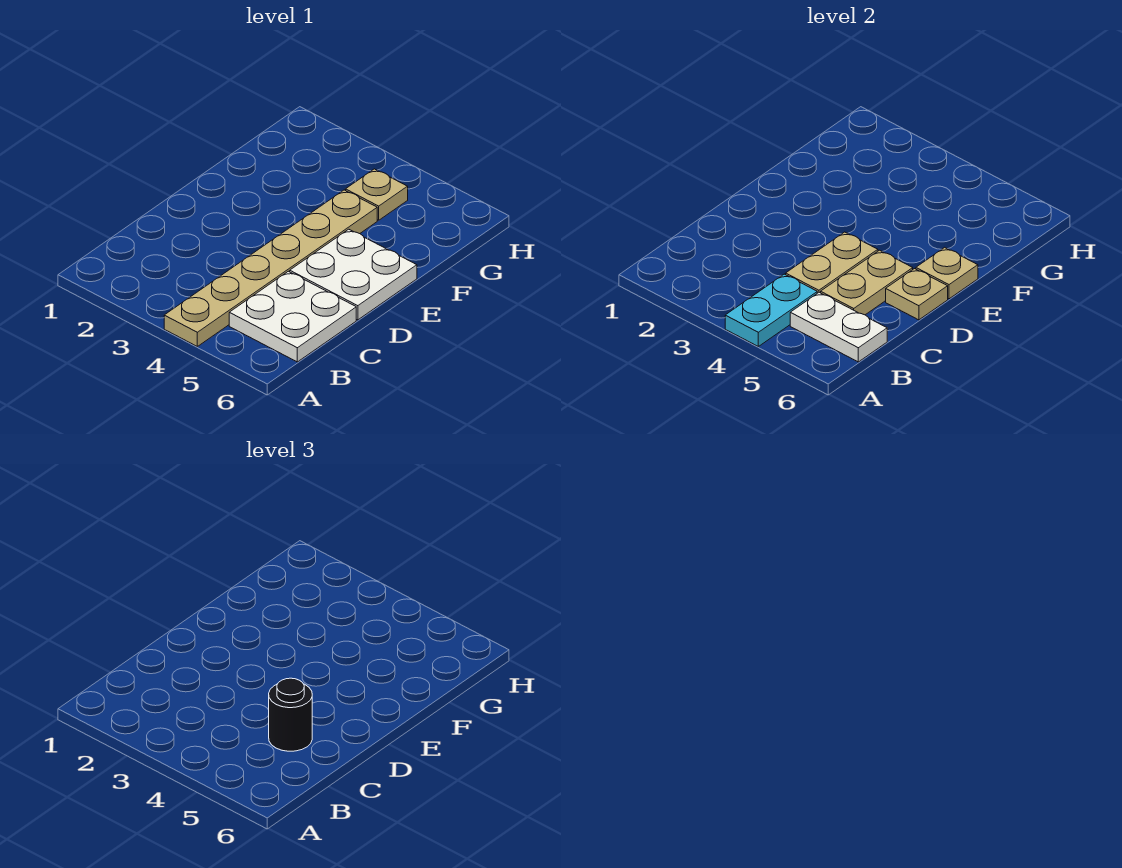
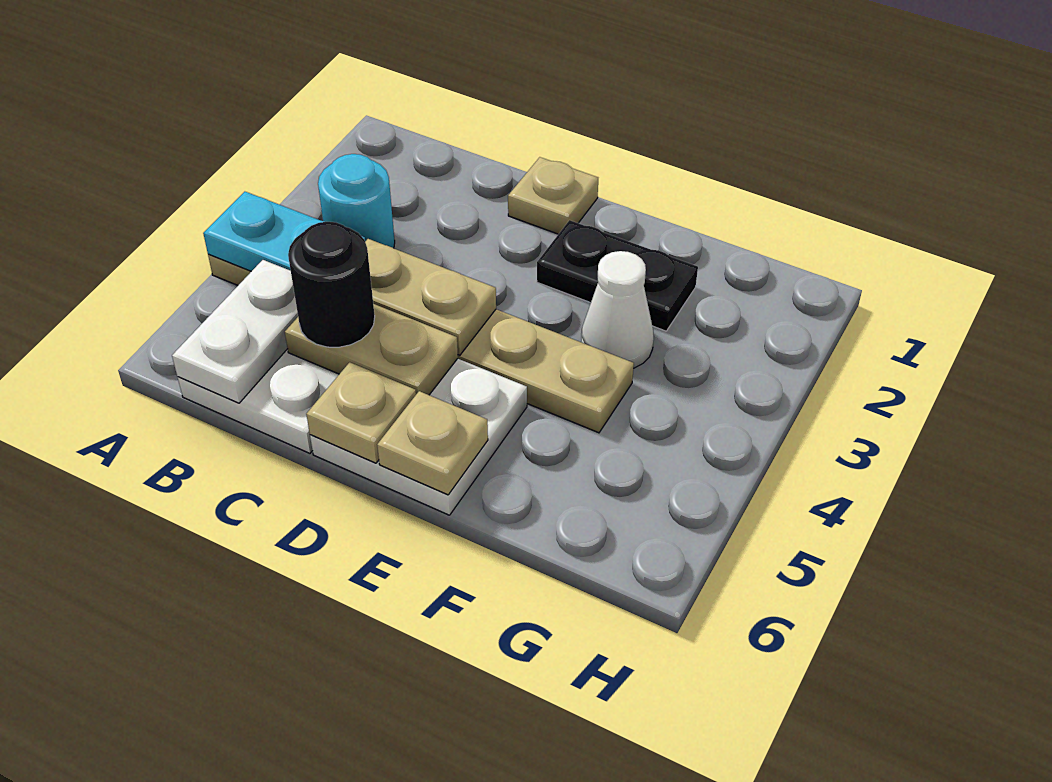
none -> cyan 1x1 round brick [318,154,395,248]
none -> black 1x2 plate [537,220,698,331]
none -> white 1x1 cone [581,251,654,368]
tan 1x1 plate [346,169,408,220] -> tan 1x1 plate moved to [508,157,598,234]

